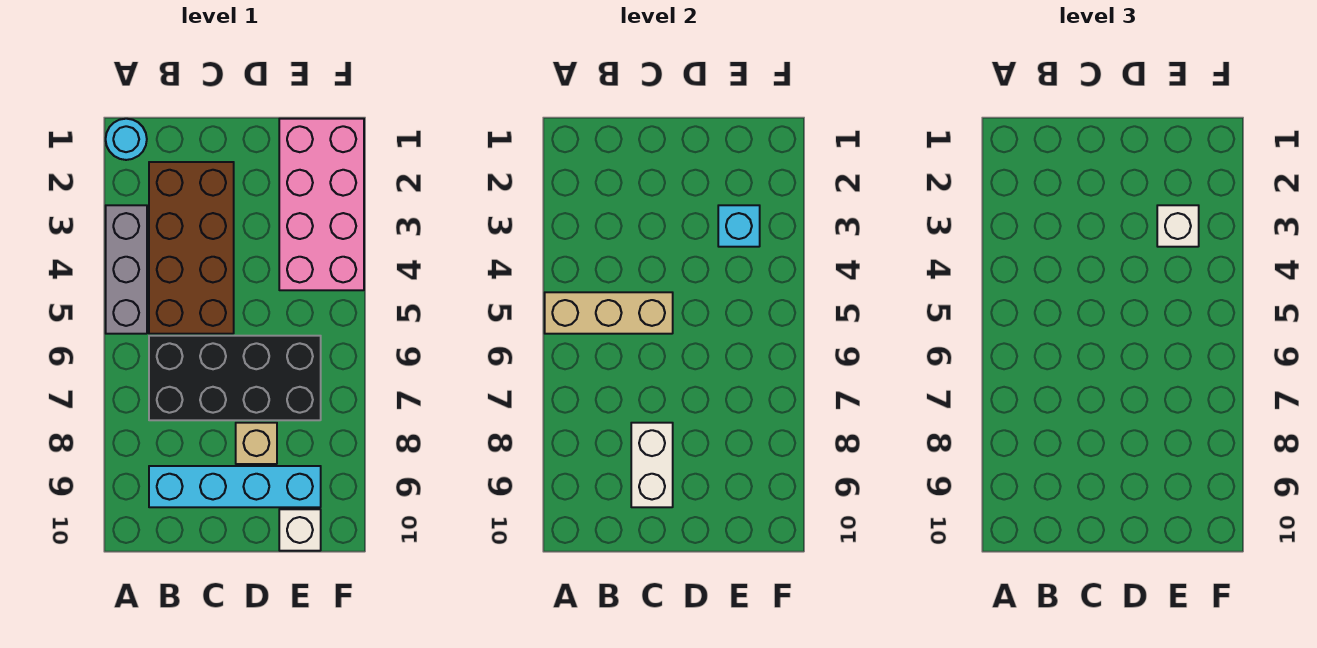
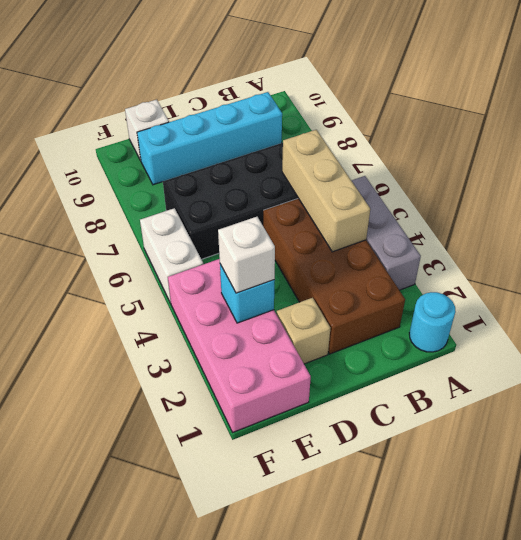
tan 1x3 brick [545,292,673,334] -> tan 1x3 brick turned to [282,130,370,252]
white 1x2 brick [631,423,673,507] -> white 1x2 brick moved to [140,208,203,303]
tan 1x1 brick [236,423,277,464] -> tan 1x1 brick moved to [277,298,330,364]

